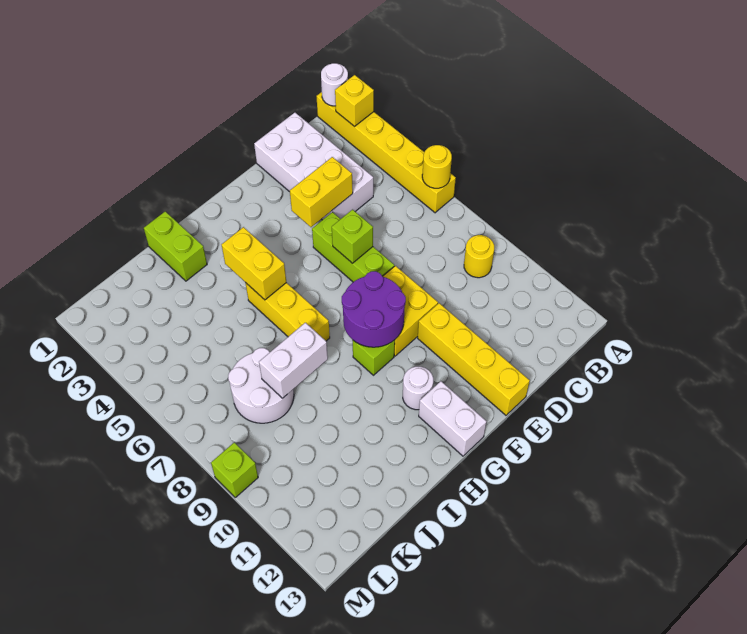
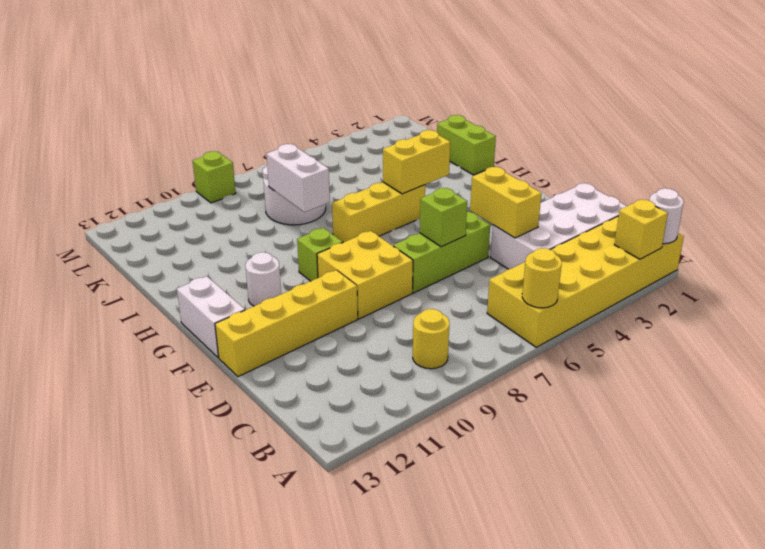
yellow 1x6 brick [316,92,456,213] -> yellow 2x6 brick [487,216,684,347]
purple 2x2 round brick [342,271,406,347] -> none
white 1x2 brick [419,381,486,456] -> white 1x2 brick turned to [177,276,245,358]
lime 1x2 brick [144,211,207,281] -> lime 1x2 brick turned to [437,115,496,175]

